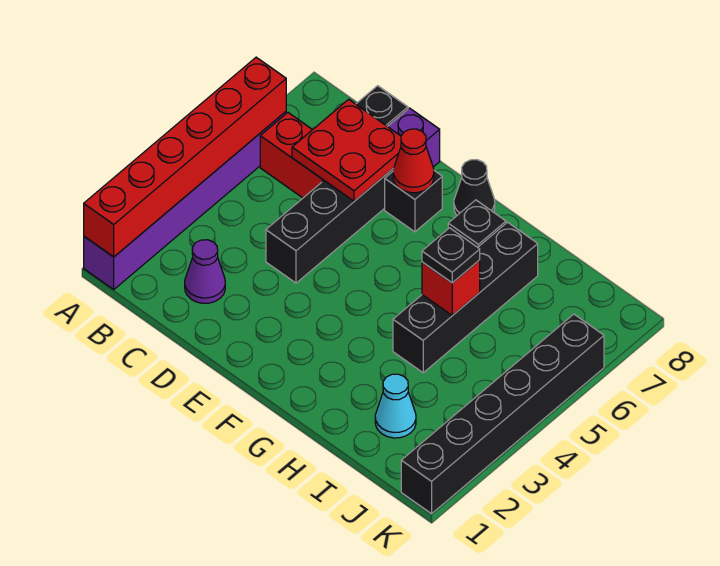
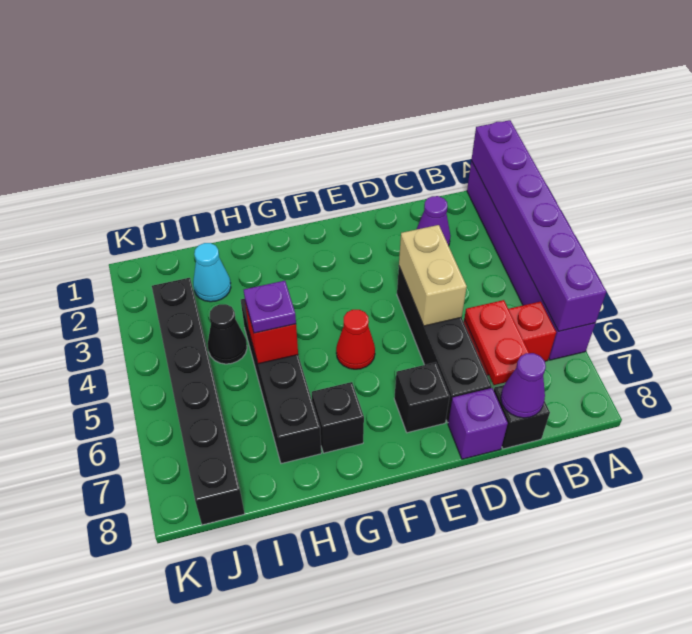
red 1x6 brick [84,57,286,257] -> purple 1x6 brick [471,120,606,331]
red 2x2 plate [292,99,401,201] -> red 1x2 plate [464,300,529,385]
none -> purple 1x1 cone [501,353,546,418]
none -> tan 1x2 brick [399,225,467,326]
red 1x1 cone [393,129,434,193] -> red 1x1 cone moved to [336,310,375,369]
black 1x1 cone [454,160,495,215] -> black 1x1 cone moved to [208,304,247,364]
black 1x1 plate [422,228,480,283] -> purple 1x1 plate [244,281,296,333]
black 1x6 brick [401,314,604,514] -> black 1x6 brick moved to [152,278,245,525]

